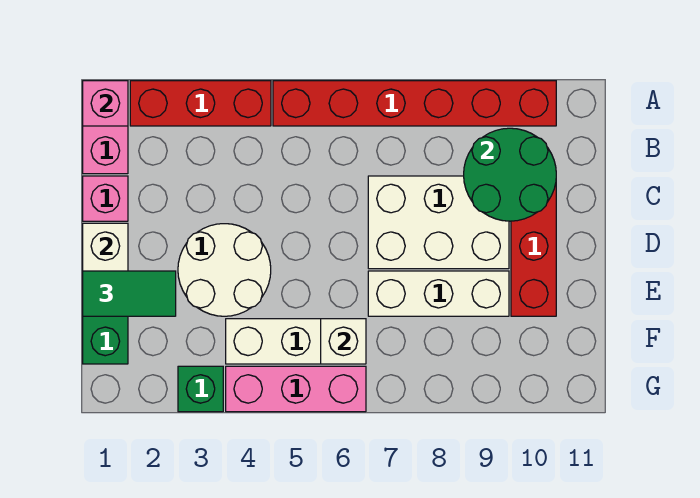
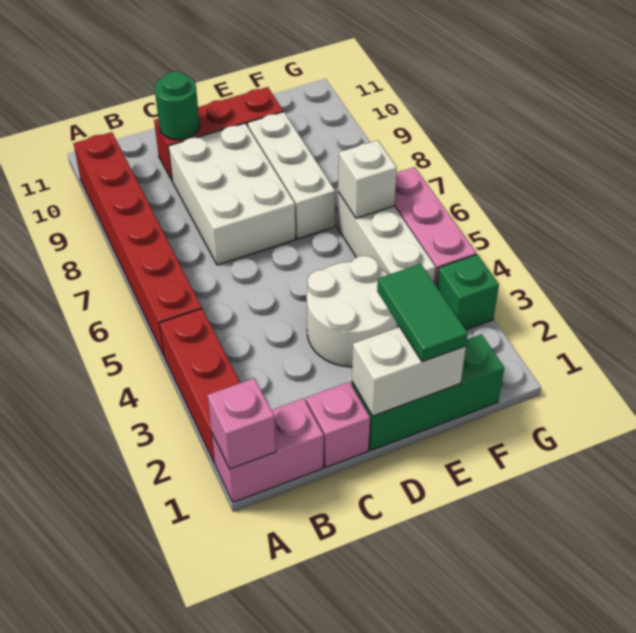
green 2x2 round brick [464,128,556,221] -> green 1x1 round brick [155,72,200,140]

